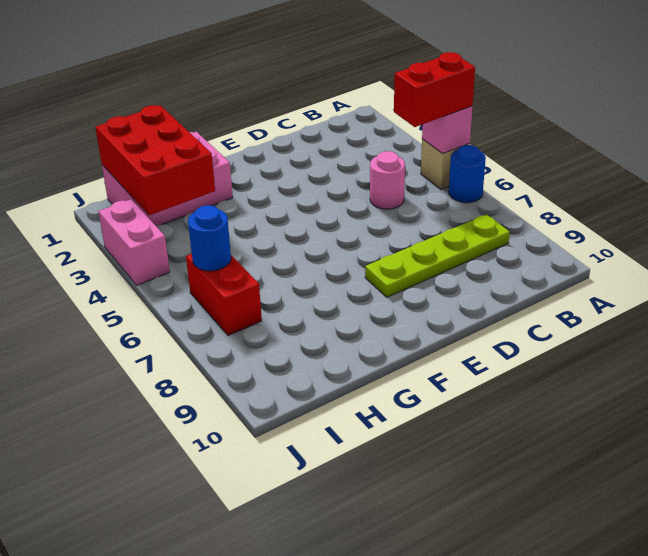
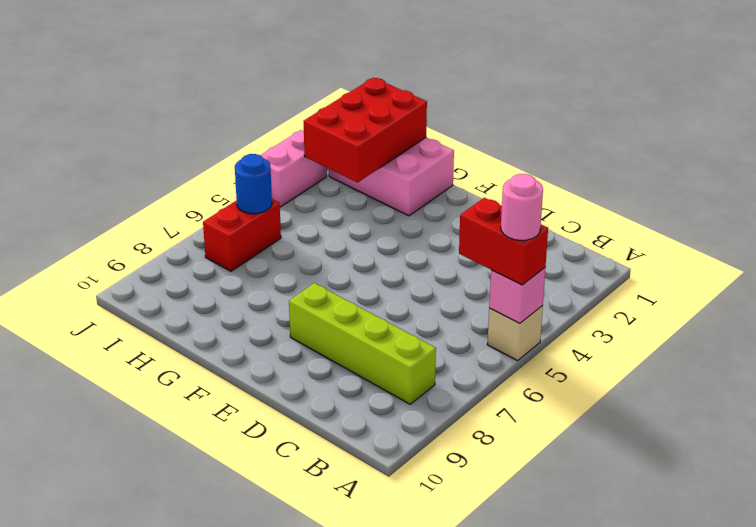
blue 1x1 round brick [449,145,486,203] -> none
lime 1x4 plate [365,214,510,297] -> lime 1x4 brick [289,283,436,404]
pink 1x1 round brick [370,151,405,209] -> pink 1x1 round brick moved to [501,174,543,240]

